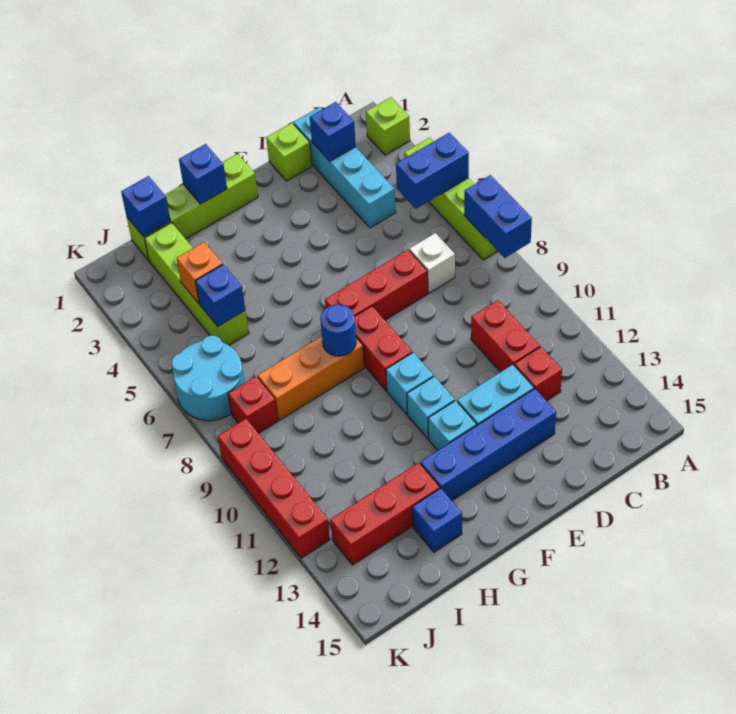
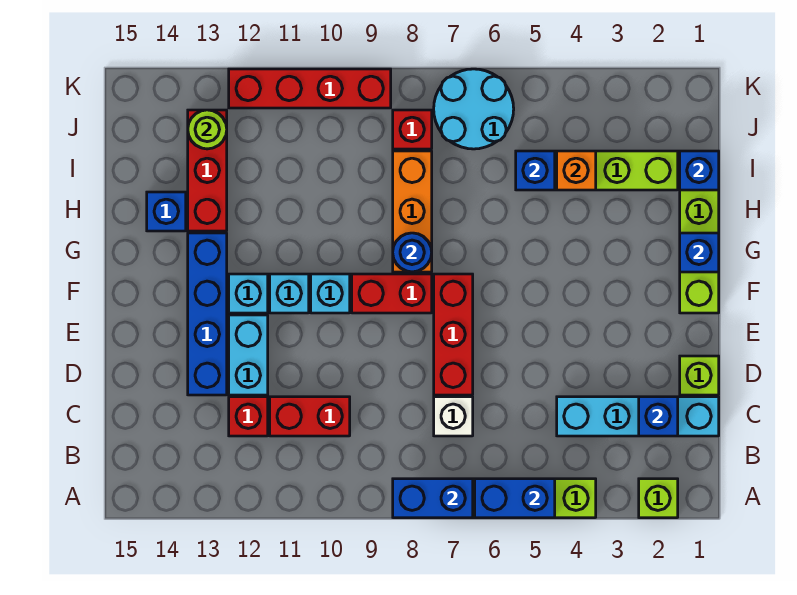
blue 1x2 brick [396,133,469,209] -> blue 1x2 brick turned to [475,479,555,518]
none -> lime 1x1 round brick [188,110,227,149]

